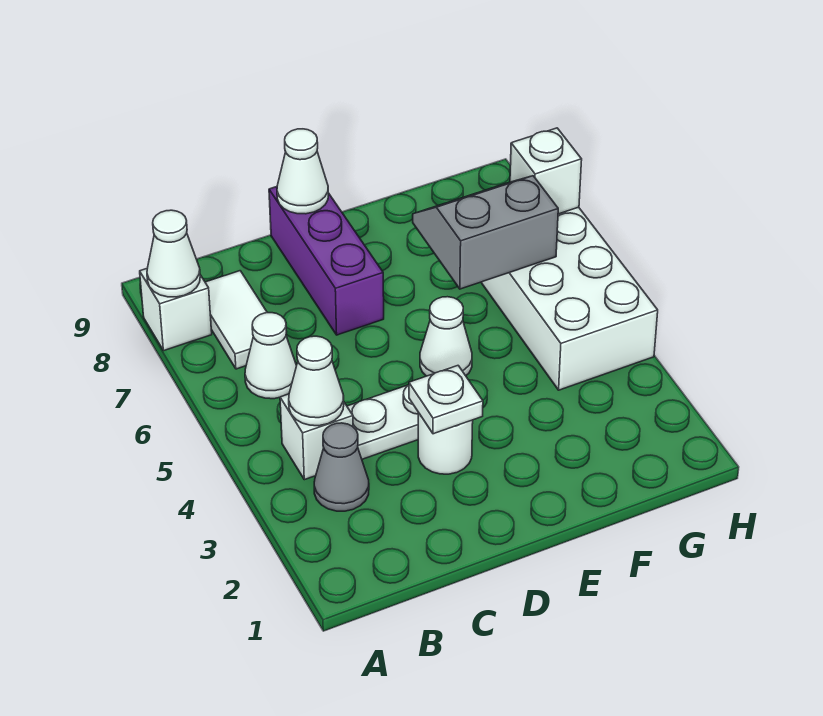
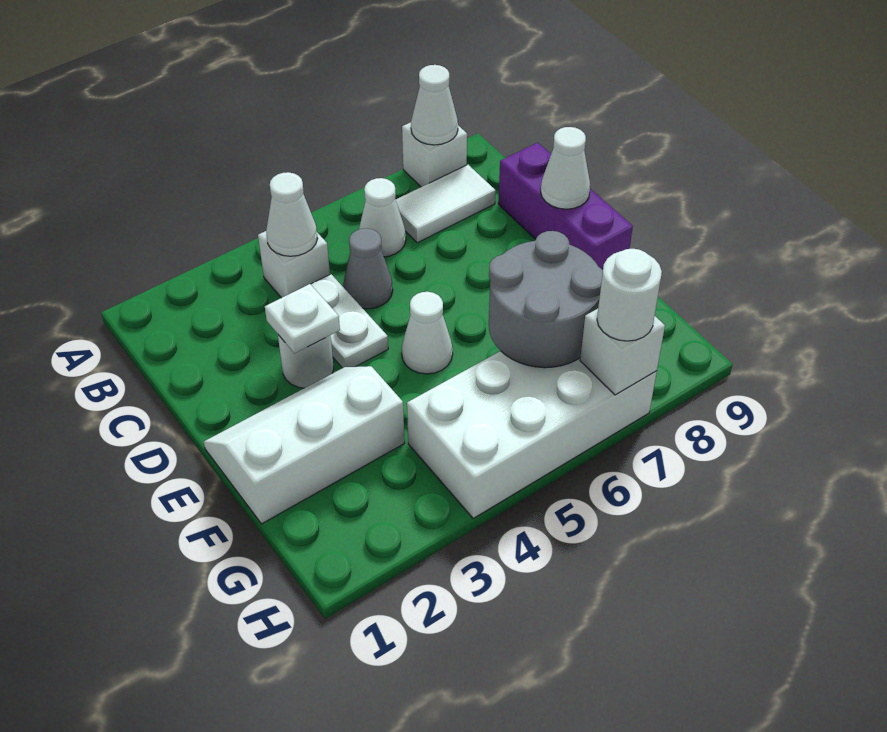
grey 1x1 cone [314,423,369,511] -> grey 1x1 cone moved to [343,228,393,309]
purple 1x3 brick [269,187,384,335] -> purple 1x3 brick turned to [498,143,633,270]
none -> white 2x3 slope [204,366,405,524]
grey 2x2 slope [413,176,558,289] -> grey 2x2 round brick [489,231,603,368]
none -> white 1x1 round brick [597,249,662,341]

